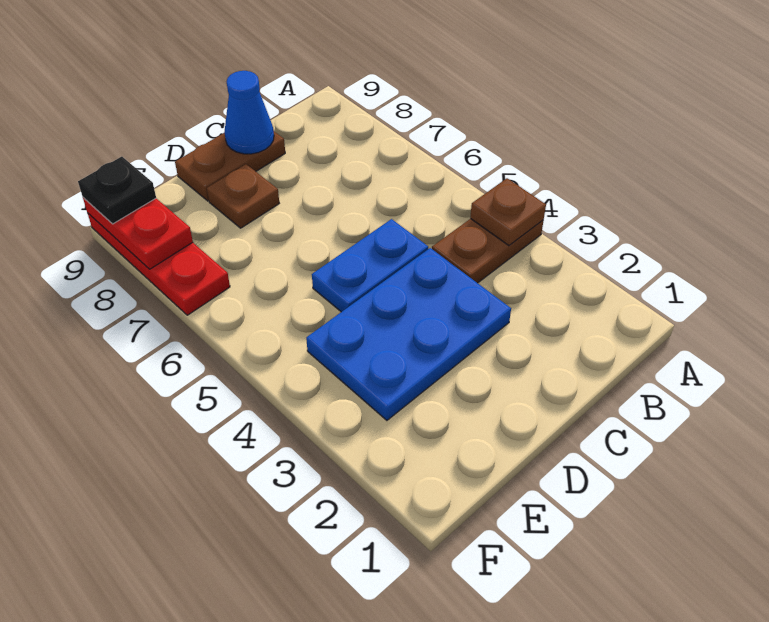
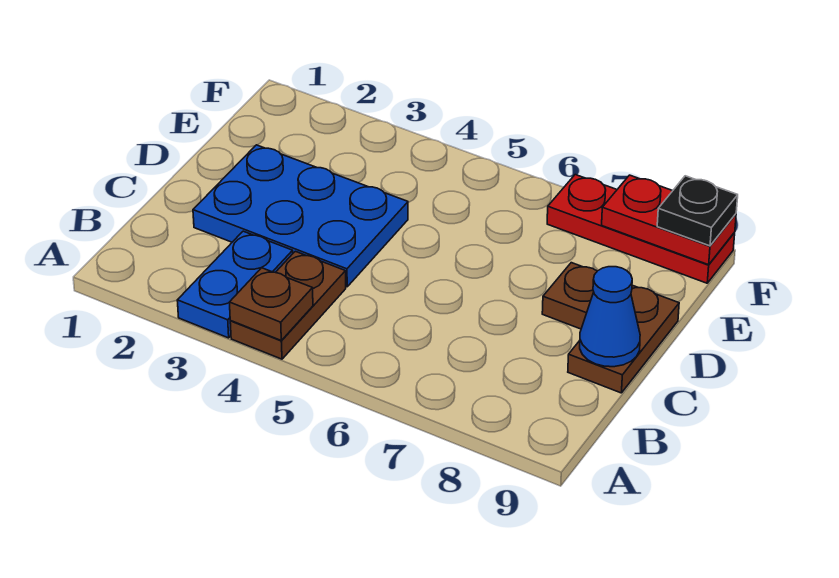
blue 2x3 plate [306,248,511,420] -> blue 2x3 plate turned to [193,145,408,287]
blue 1x2 plate [312,219,428,312] -> blue 1x2 plate moved to [177,231,293,338]

